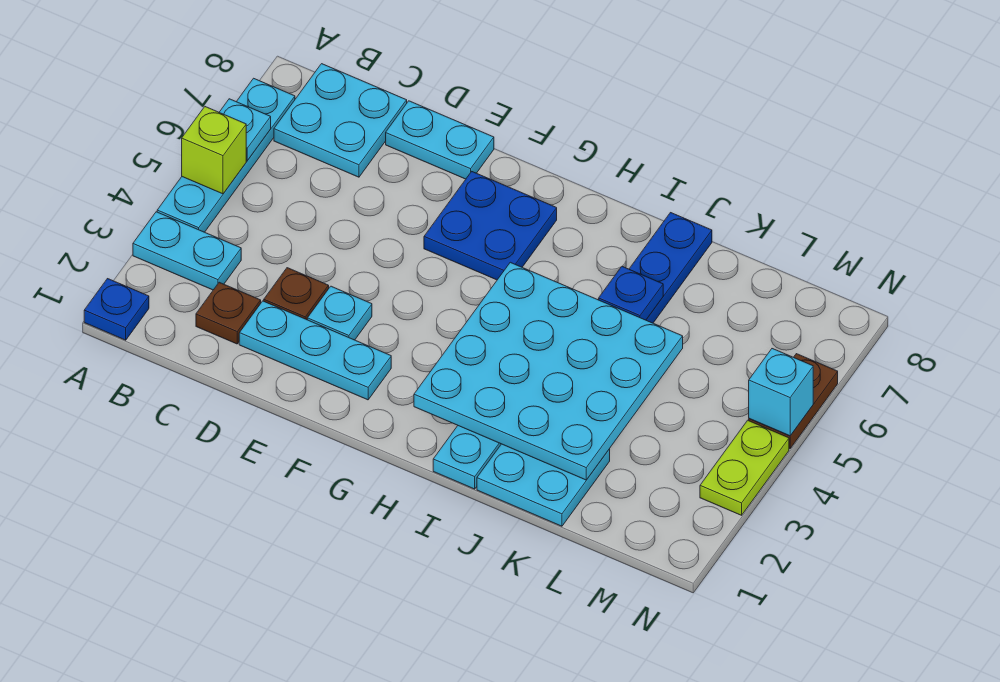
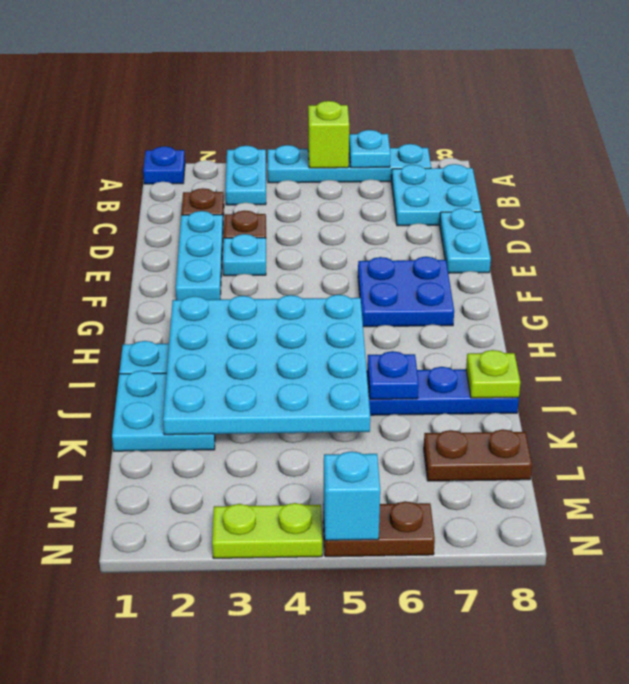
none -> lime 1x1 plate [466,350,520,398]
none -> brown 1x2 plate [424,429,532,481]

